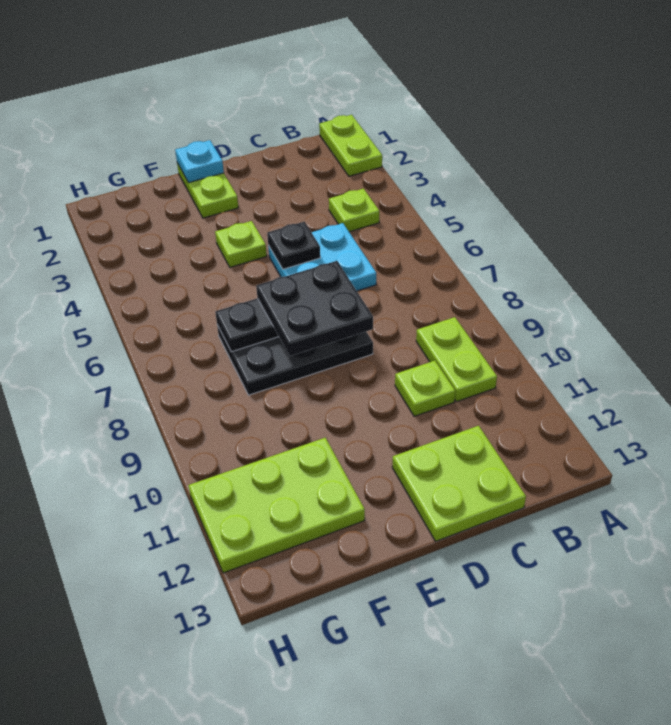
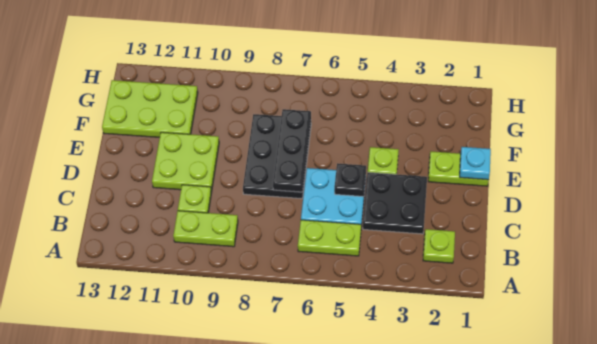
lime 1x2 plate [319,115,382,176] -> lime 1x2 plate moved to [298,220,361,256]
lime 1x1 plate [329,189,379,232] -> lime 1x1 plate moved to [423,229,455,263]
lime 2x2 plate [392,426,526,541] -> lime 2x2 plate moved to [152,132,219,192]
black 2x2 plate [256,261,373,356] -> black 2x2 plate moved to [363,172,427,234]
lime 2x3 plate [188,438,365,573] -> lime 2x3 plate turned to [102,80,198,137]

